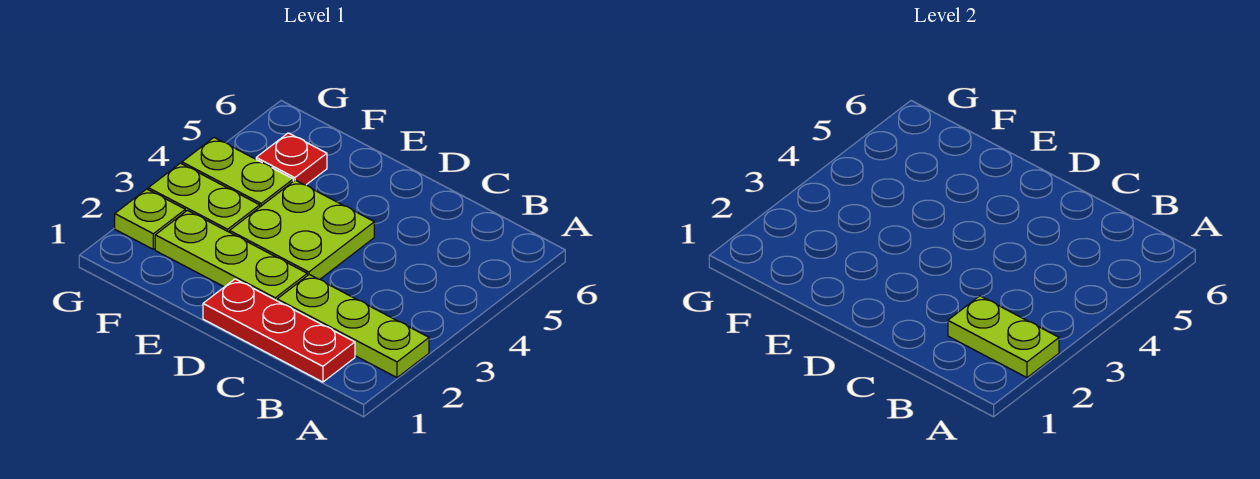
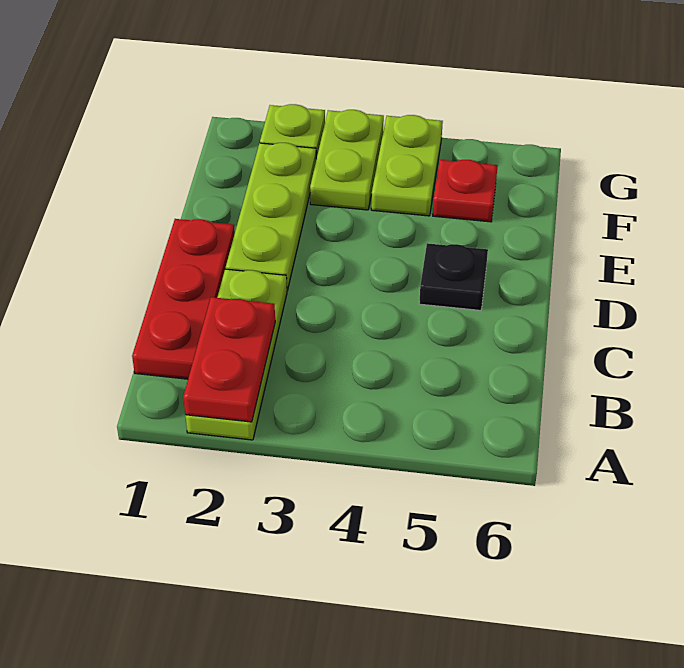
lime 1x2 plate [948,296,1059,378] -> red 1x2 plate [183,297,275,422]
lime 2x2 plate [230,180,374,279] -> none
none -> black 1x1 plate [419,243,488,310]

